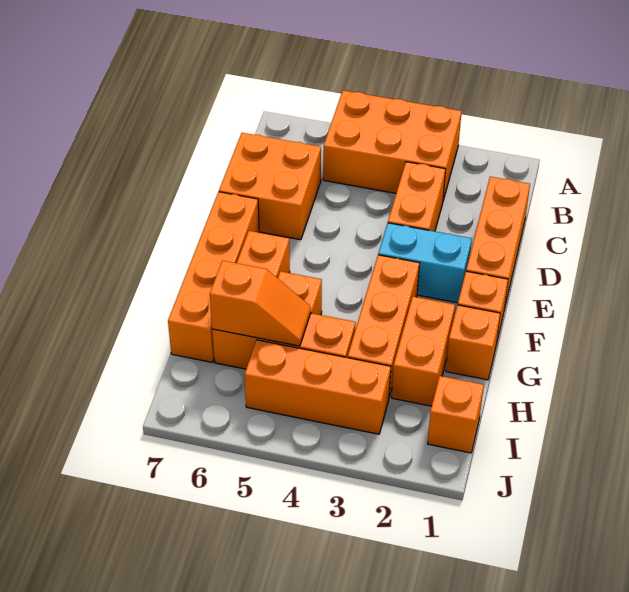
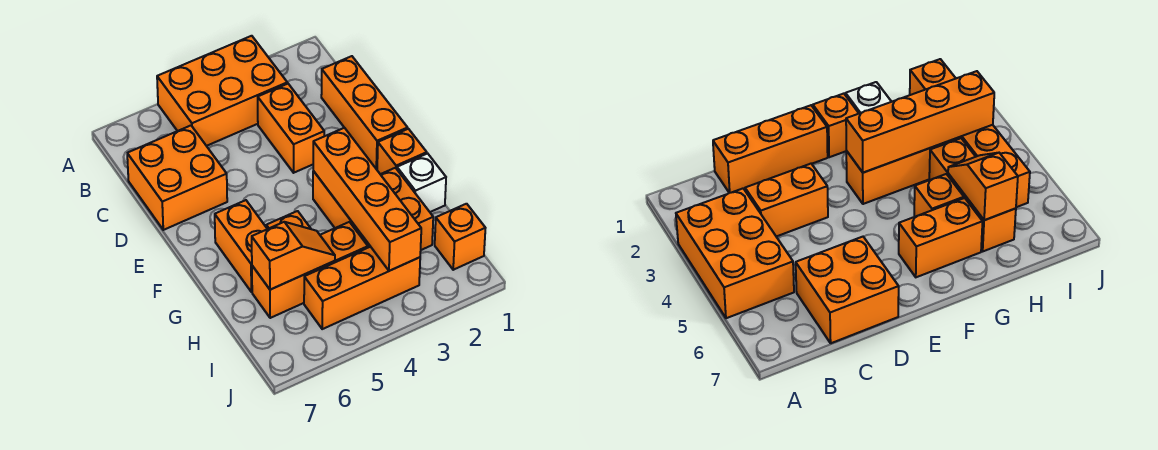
cyan 1x2 brick [378,223,472,303] -> none
orange 1x4 brick [168,192,259,362] -> orange 1x4 brick moved to [313,128,421,271]
orange 1x1 brick [446,305,500,380] -> white 1x1 brick [397,153,446,212]

